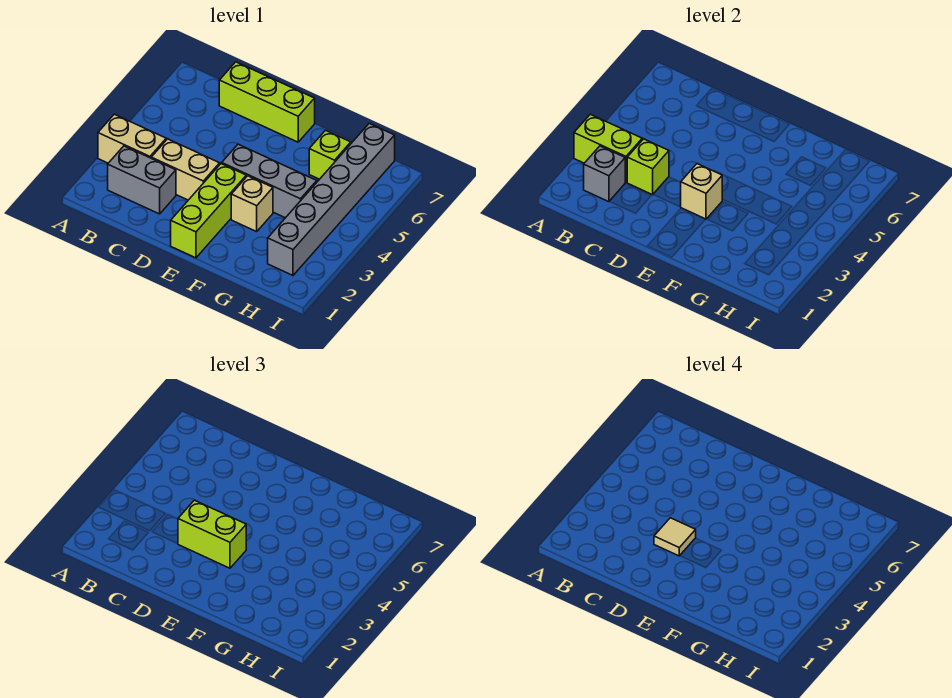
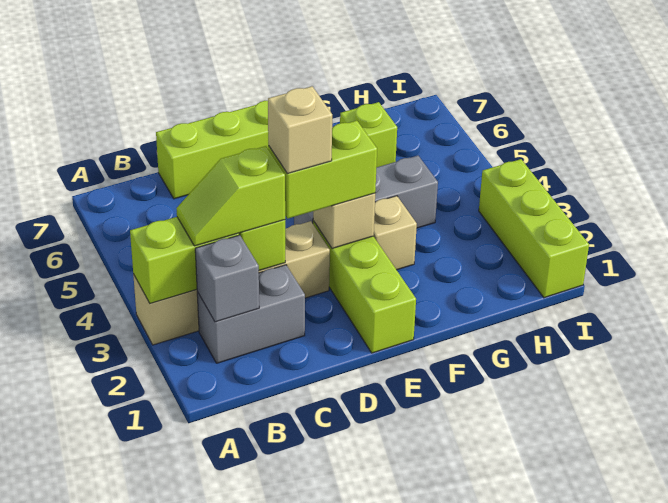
none -> lime 1x2 slope [177,146,285,246]
tan 1x1 tile [654,518,696,556] -> tan 1x1 brick [268,86,333,174]
grey 1x6 brick [268,123,395,275] -> none
none -> lime 1x3 brick [479,159,589,298]

